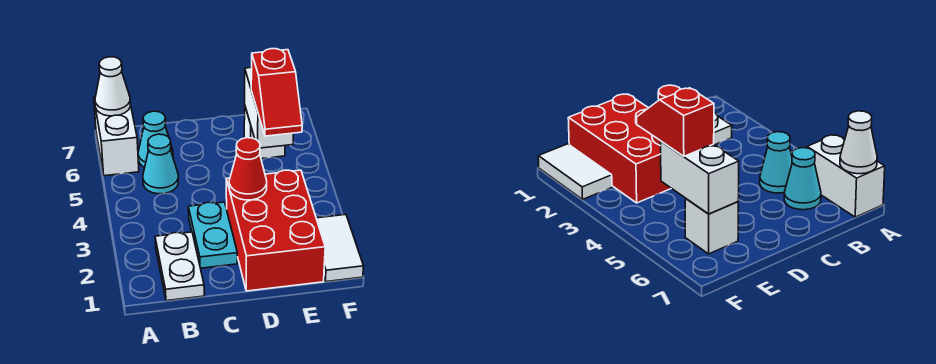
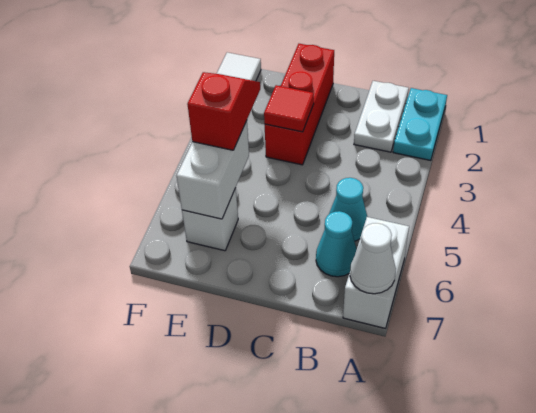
cyan 1x2 plate [188,202,237,268] -> cyan 1x2 plate moved to [393,88,447,161]
red 2x3 brick [226,170,325,291] -> red 1x3 brick [265,44,334,165]
red 1x1 cone [229,138,267,200] -> red 1x1 tile [264,85,314,132]

